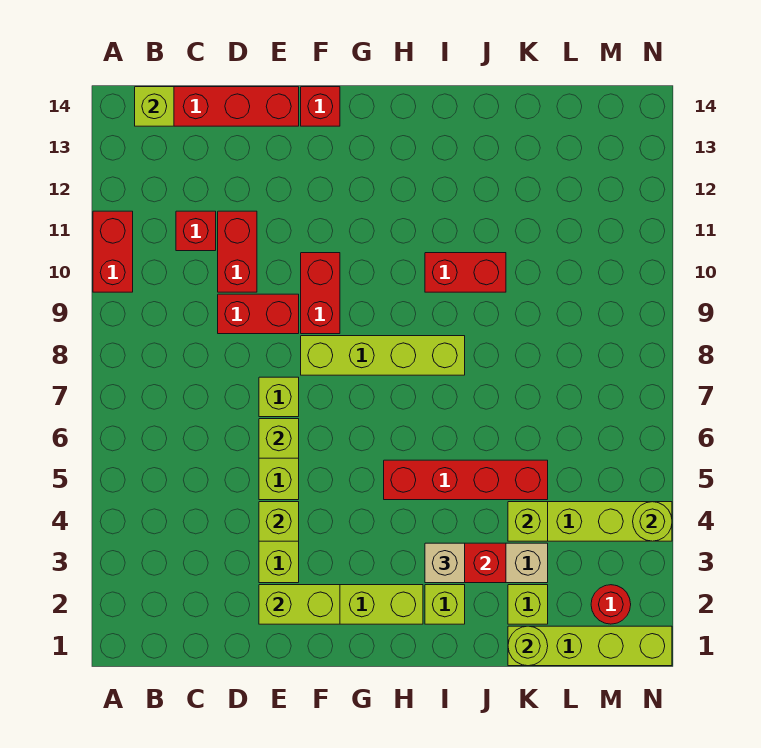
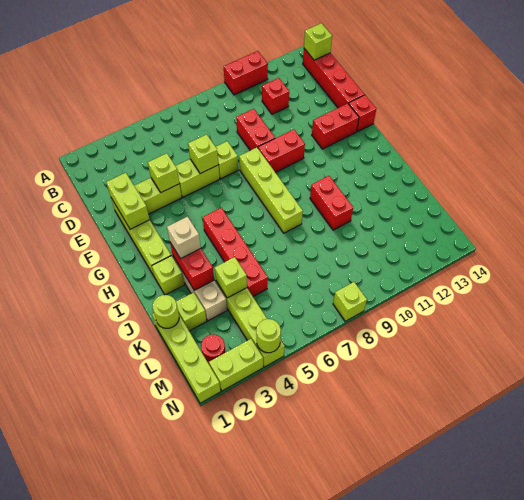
red 1x2 brick [218,211,257,292] -> red 1x2 brick moved to [312,103,359,149]
none -> lime 1x2 brick [209,339,263,391]
none -> lime 1x1 brick [333,282,367,321]

